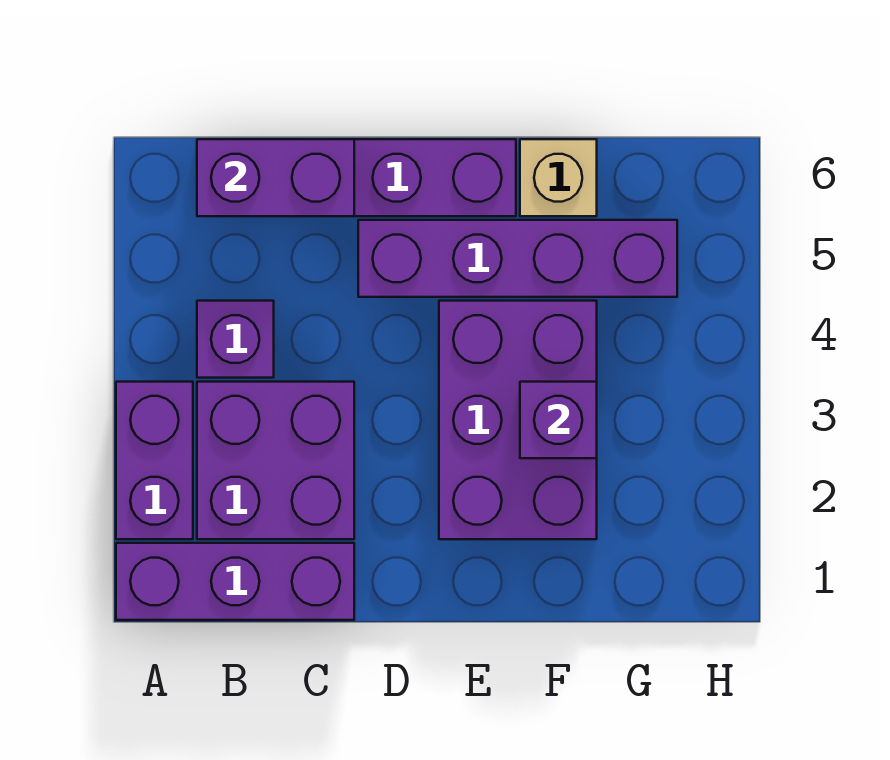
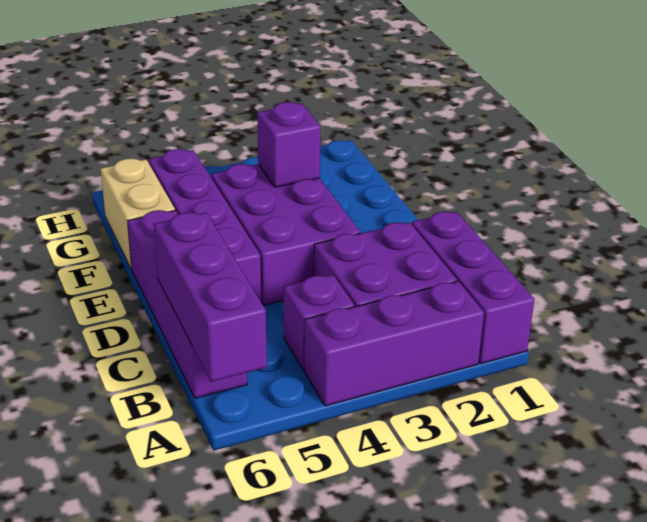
purple 1x2 brick [116,382,193,539] -> purple 1x3 brick [304,281,484,406]
purple 1x2 brick [197,139,354,216] -> purple 1x3 brick [154,212,267,382]
purple 2x3 brick [439,301,597,539] -> purple 2x3 brick turned to [211,164,360,305]
tan 1x1 brick [520,139,597,216] -> tan 1x2 brick [101,158,175,270]

